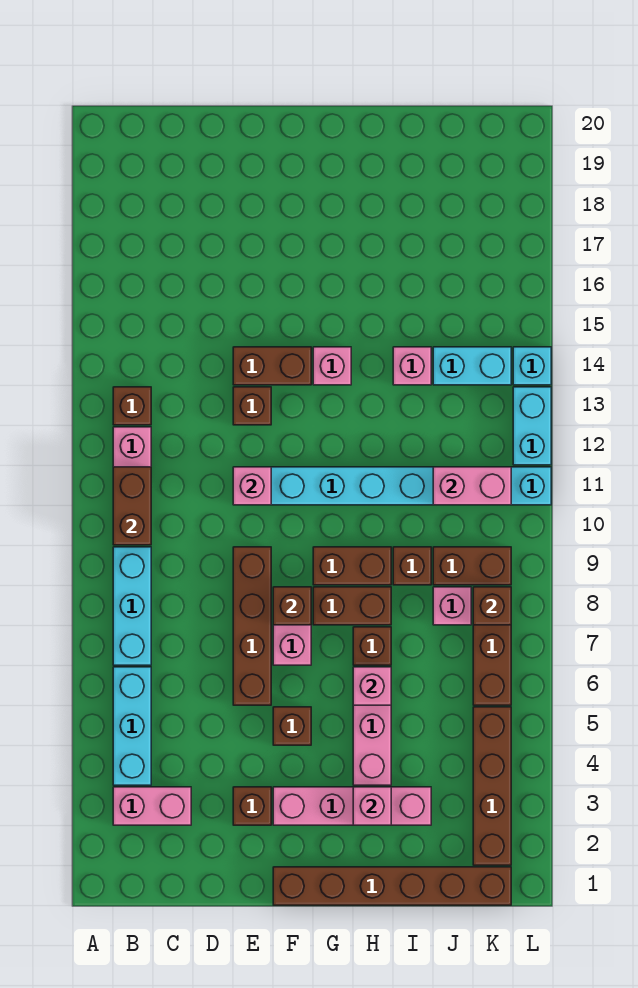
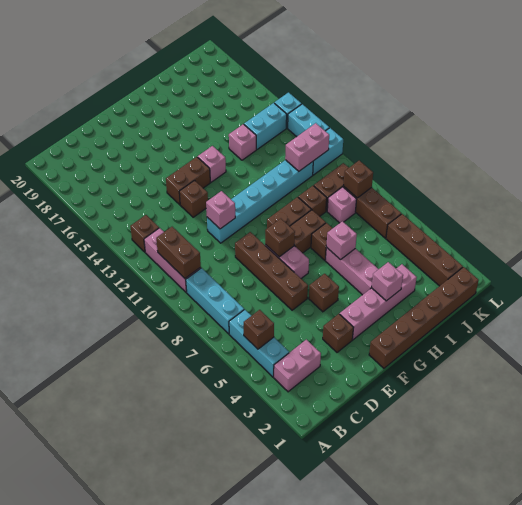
none -> brown 1x1 brick [244,310,274,349]

